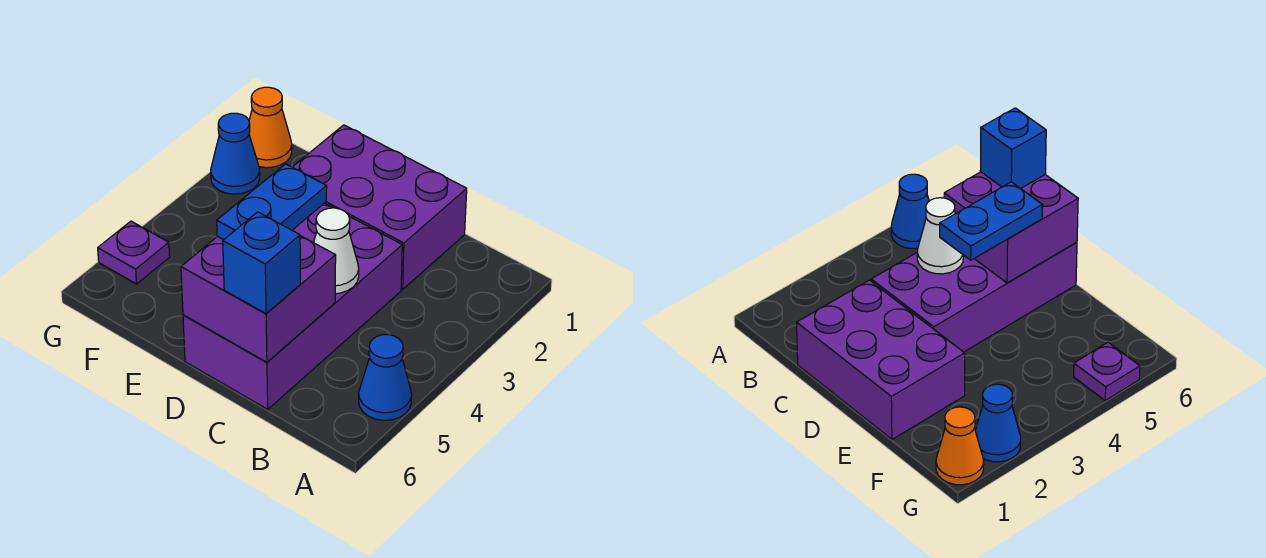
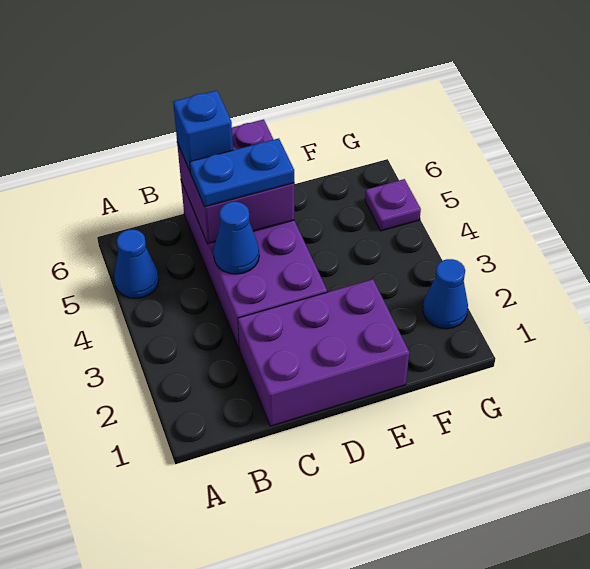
white 1x1 cone [314,208,359,294] -> blue 1x1 cone [214,202,259,274]
blue 1x2 plate [217,164,327,240] -> blue 1x2 plate turned to [190,138,294,207]
orange 1x1 cone [249,87,292,168] -> none

